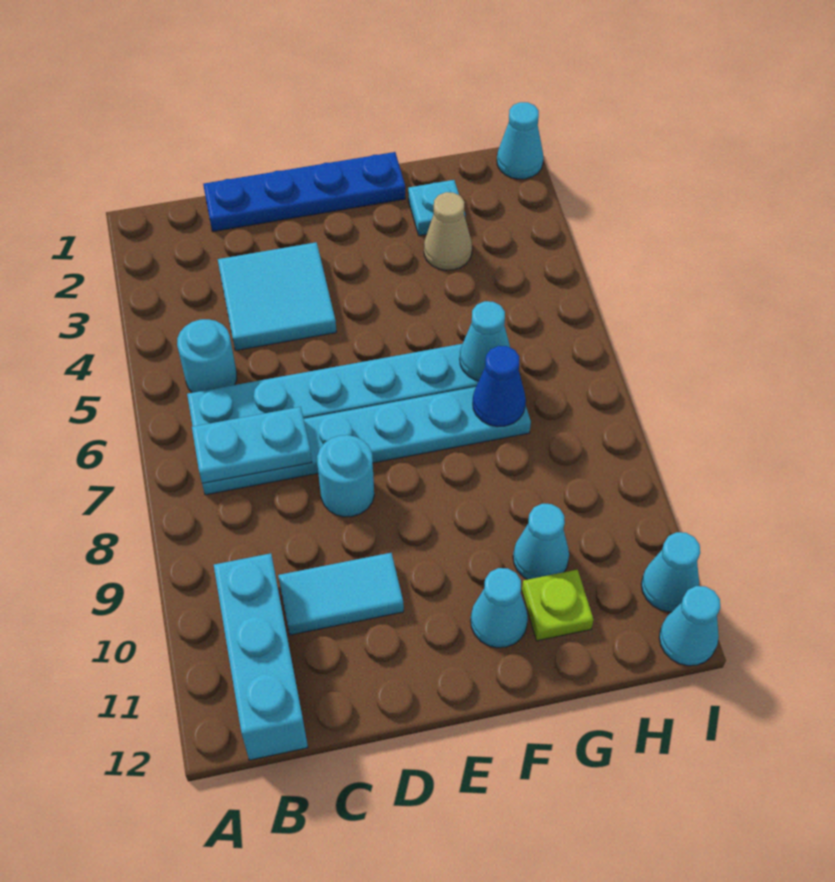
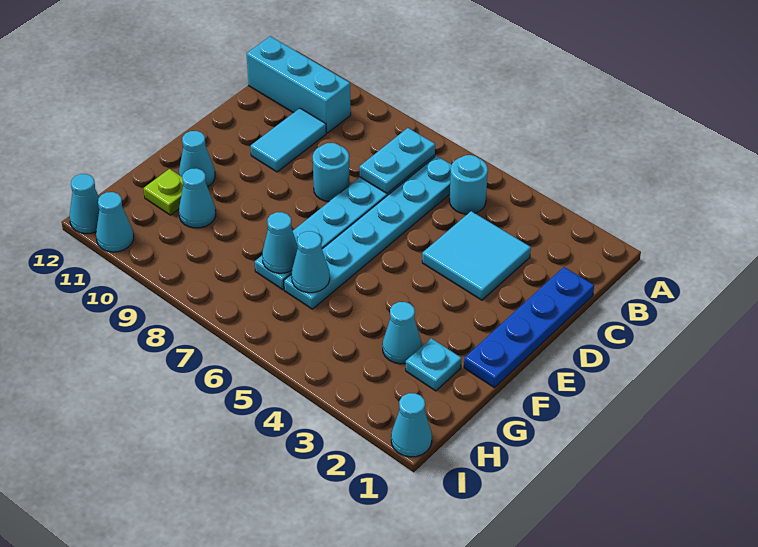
tan 1x1 cone [424,192,472,270] -> cyan 1x1 cone [383,302,421,364]
blue 1x1 cone [473,346,526,427] -> cyan 1x1 cone [262,212,298,273]

